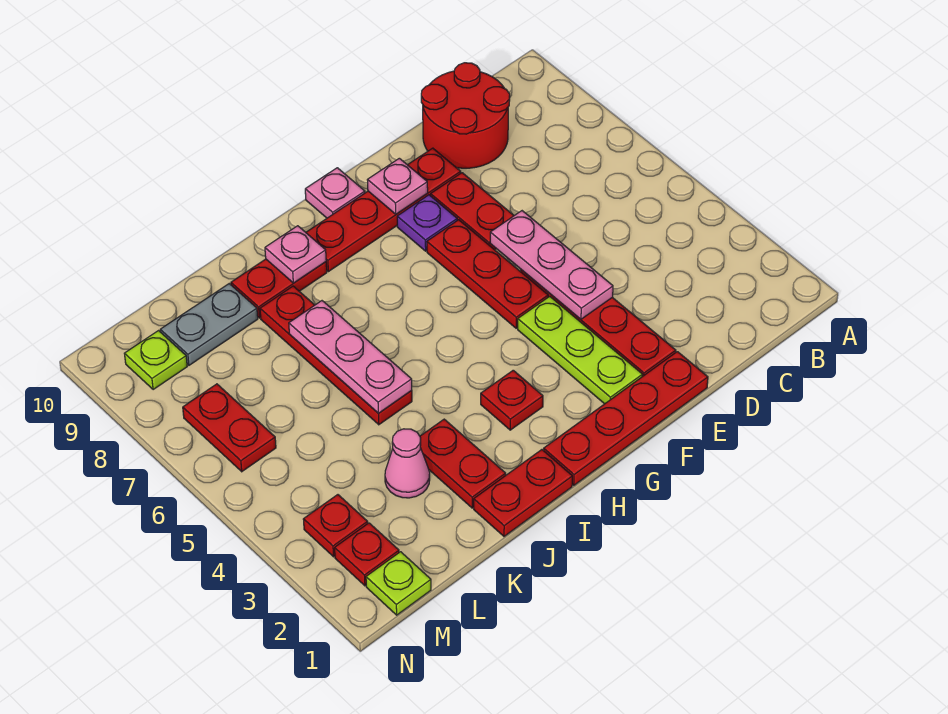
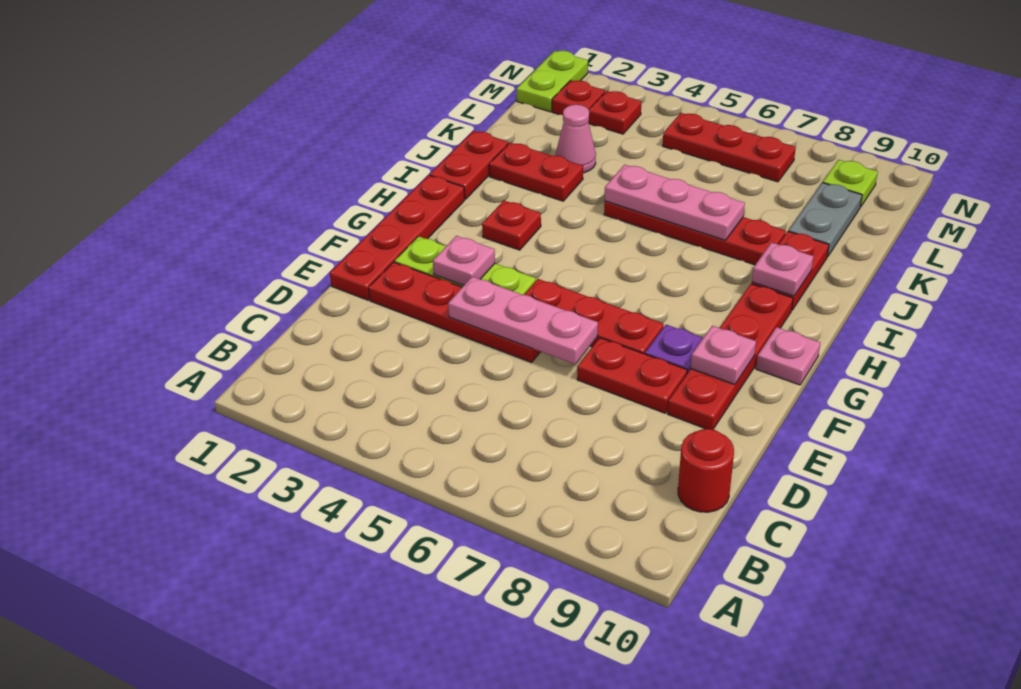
red 2x2 round brick [421,63,510,168] -> red 1x1 round brick [678,429,734,512]
none -> pink 1x1 plate [433,236,495,286]
lime 1x1 plate [366,552,431,615] -> lime 1x2 plate [517,51,588,112]
red 1x2 plate [183,384,276,472] -> red 1x3 plate [663,113,796,182]

